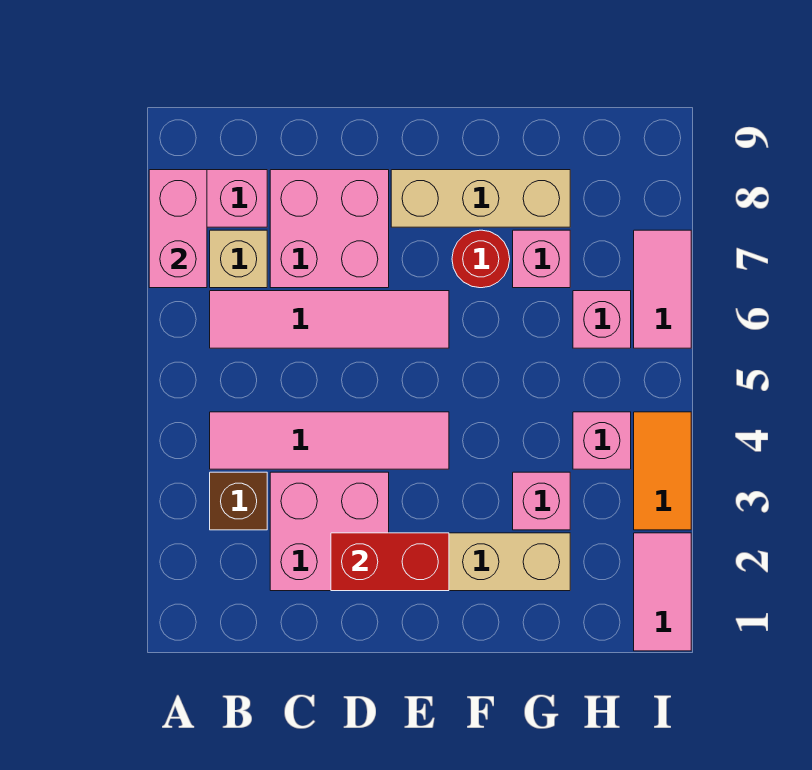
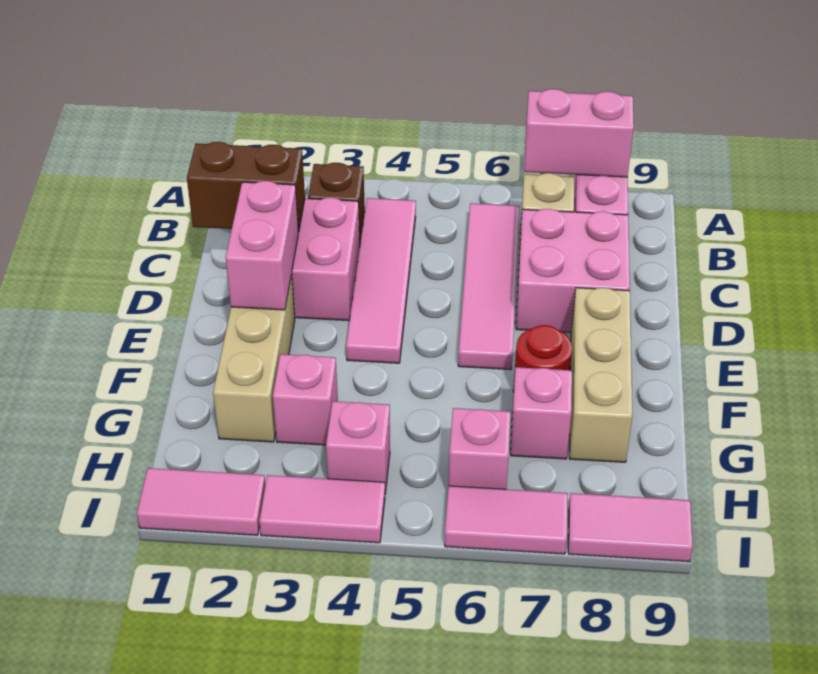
none -> brown 1x2 brick [187,142,305,232]
red 1x2 brick [331,533,449,591] -> pink 1x2 brick [226,181,298,310]
orange 1x2 tile [634,412,691,530] -> pink 1x2 tile [259,475,385,543]
none -> pink 1x2 tile [568,493,693,562]

